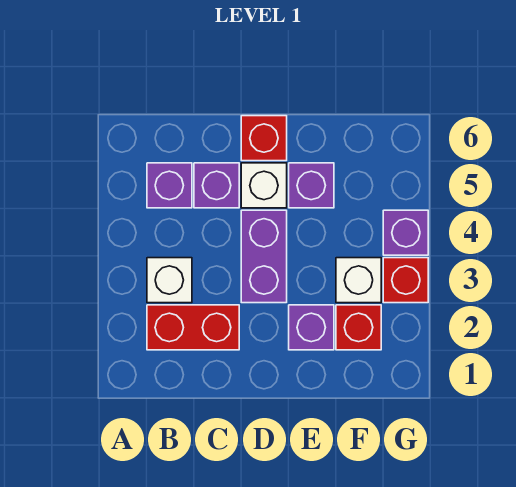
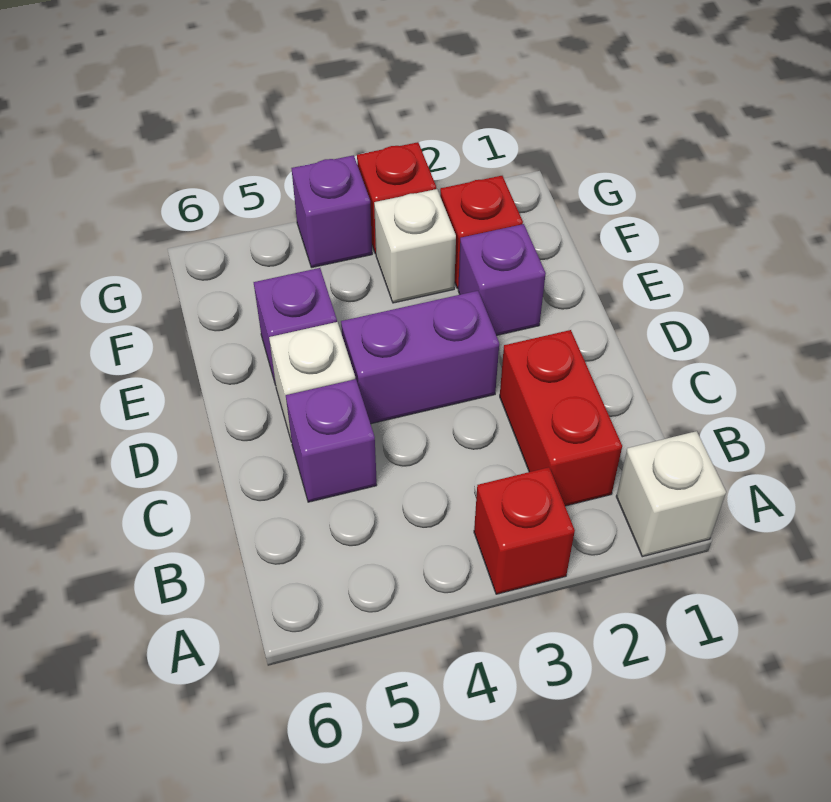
white 1x1 brick [147,258,192,303] -> white 1x1 brick moved to [616,431,726,557]
purple 1x1 brick [147,163,192,208] -> none
red 1x1 brick [241,116,287,161] -> red 1x1 brick moved to [474,467,575,594]

